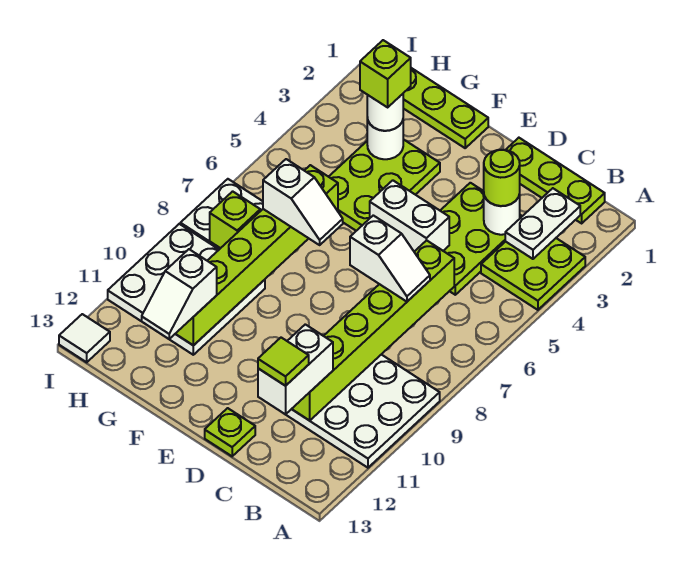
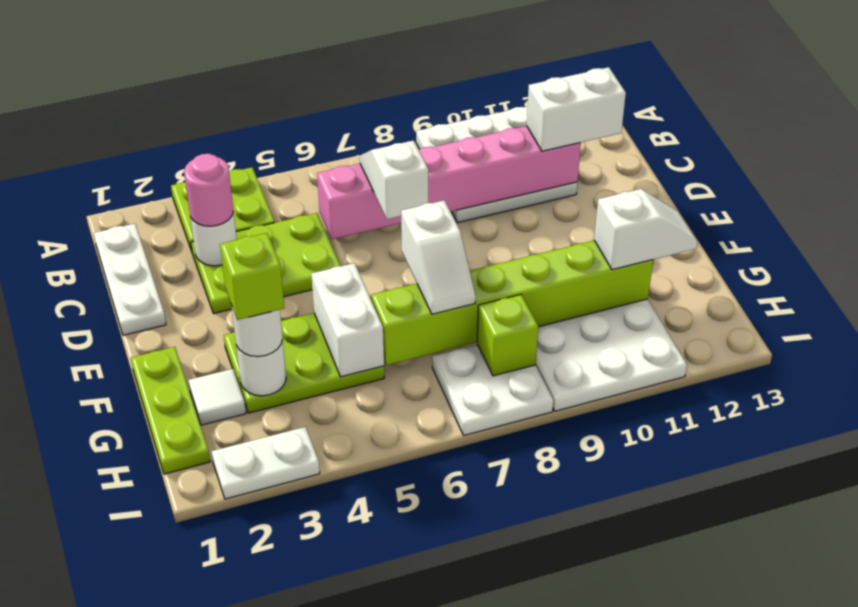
lime 1x3 plate [506,138,605,223] -> white 1x3 plate [94,224,166,335]
white 1x2 plate [505,188,580,259] -> white 1x2 plate moved to [211,427,320,499]
lime 1x1 round brick [484,150,520,206] -> pink 1x1 round brick [184,154,234,226]
lime 1x6 brick [292,240,454,421] -> pink 1x6 brick [317,126,581,239]
lime 1x1 tile [258,338,309,386] -> none
white 1x2 brick [370,180,449,251] -> white 1x2 brick moved to [311,263,384,377]
lime 1x1 plate [205,408,255,456] -> none
white 1x2 slope [263,159,343,245] -> white 1x2 slope turned to [401,201,476,314]
white 1x1 tile [59,314,110,362] -> white 1x1 tile moved to [188,369,246,425]

